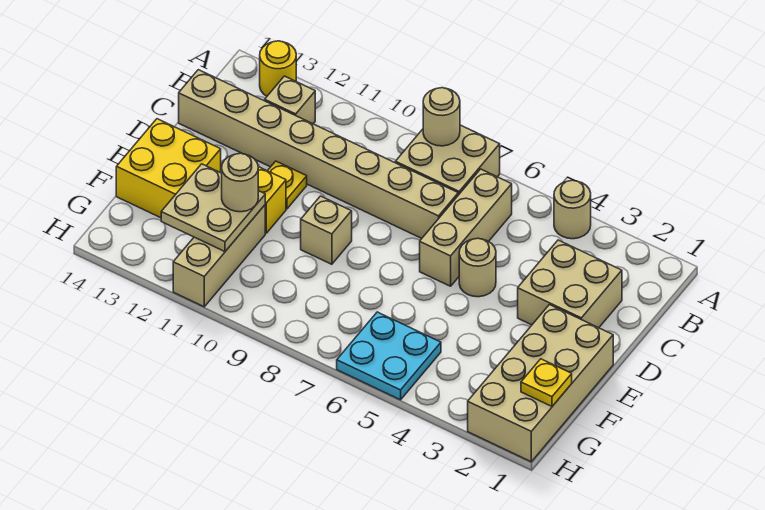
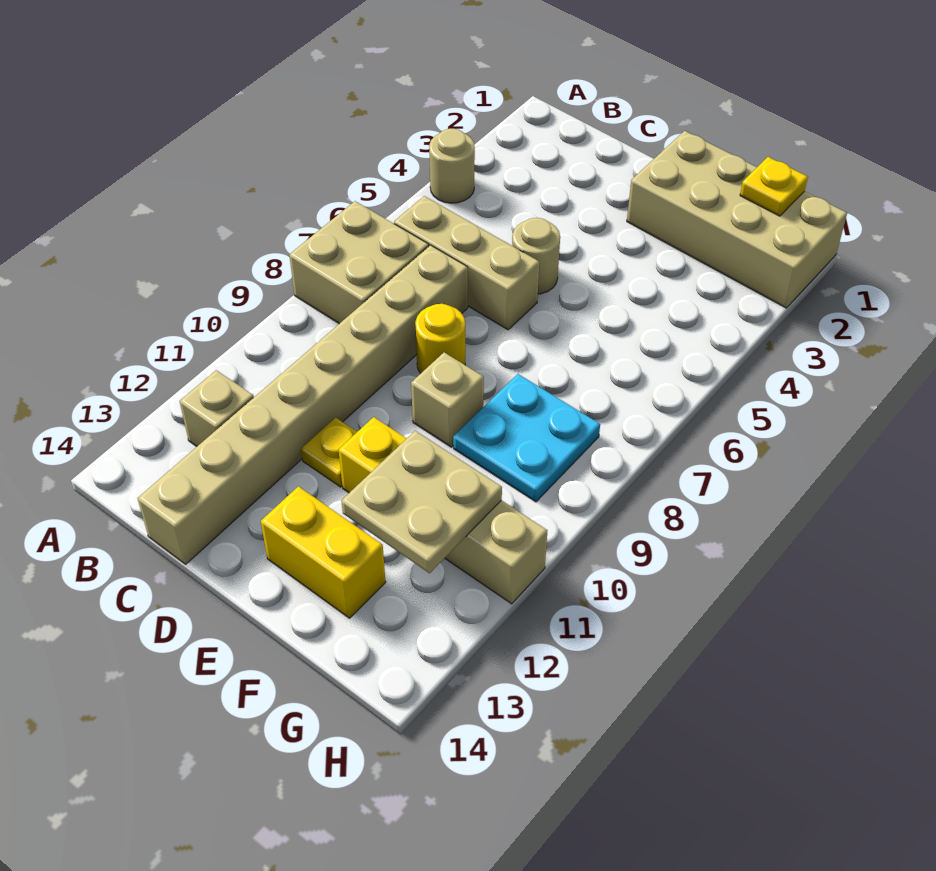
tan 1x1 round brick [423,88,460,146] -> none
yellow 1x1 round brick [260,41,296,96] -> yellow 1x1 round brick moved to [415,304,465,374]
tan 2x2 brick [518,240,622,328] -> none
yellow 2x2 brick [116,119,221,218] -> yellow 1x2 brick [261,486,386,618]
tan 1x1 round brick [222,153,258,212] -> none
cyan 2x2 plate [337,312,441,400] -> cyan 2x2 plate moved to [453,374,600,502]

